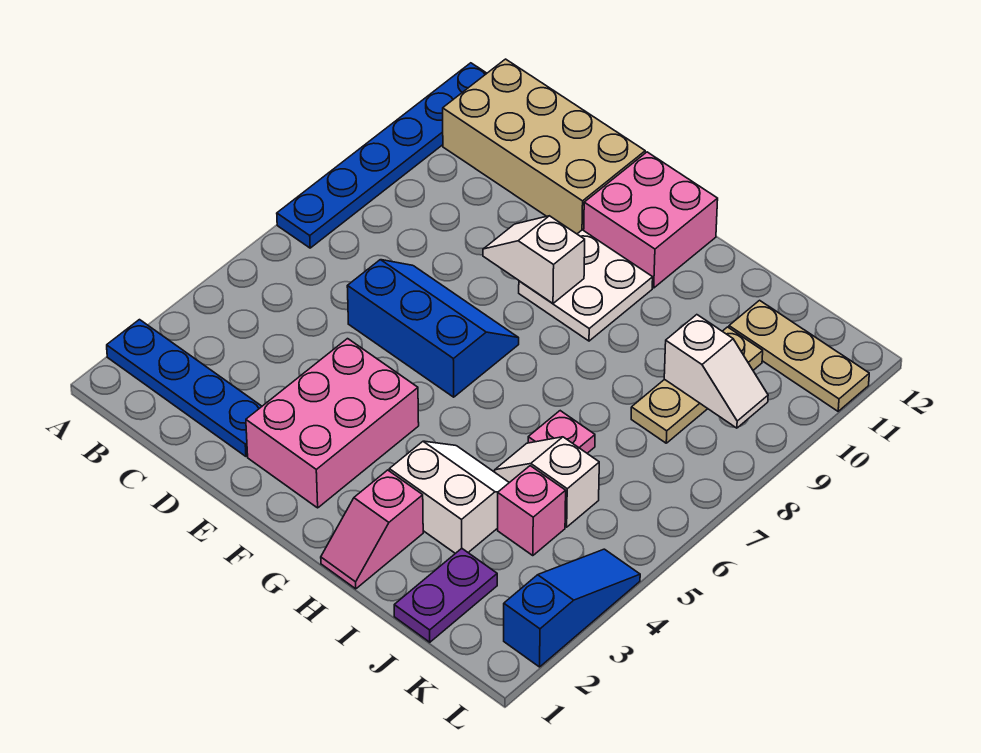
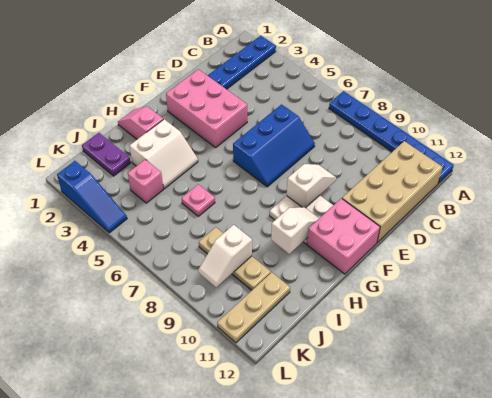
white 1x2 slope [495,437,599,527] -> white 1x2 slope moved to [271,207,319,254]

